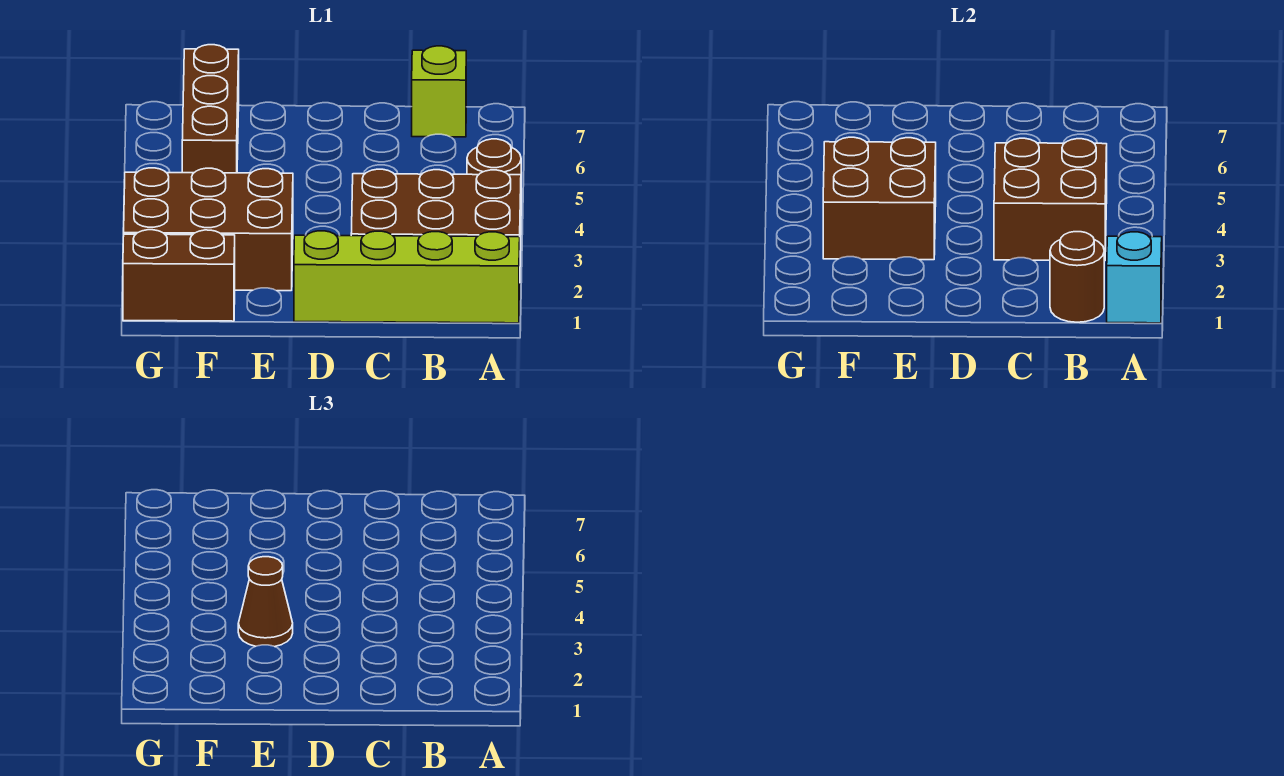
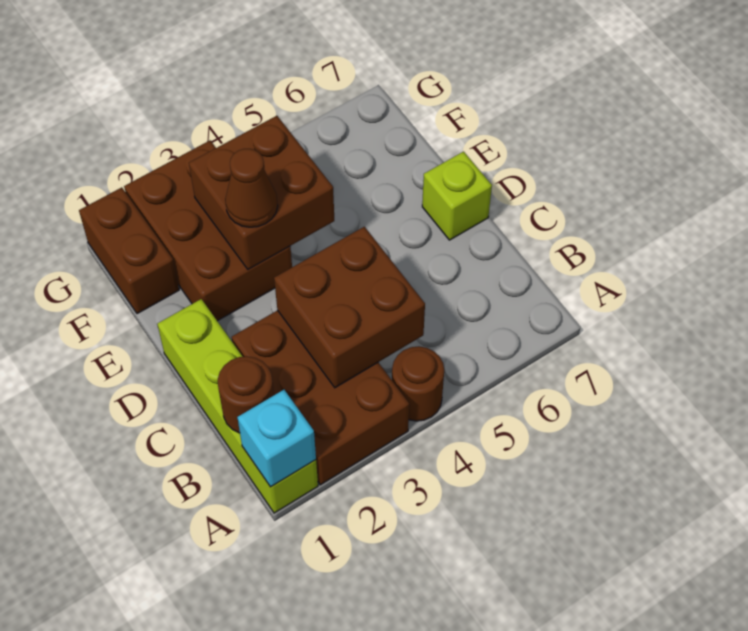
lime 1x1 brick [412,46,466,137] -> lime 1x1 brick moved to [422,152,492,240]
brown 1x3 brick [182,45,239,173] -> none

